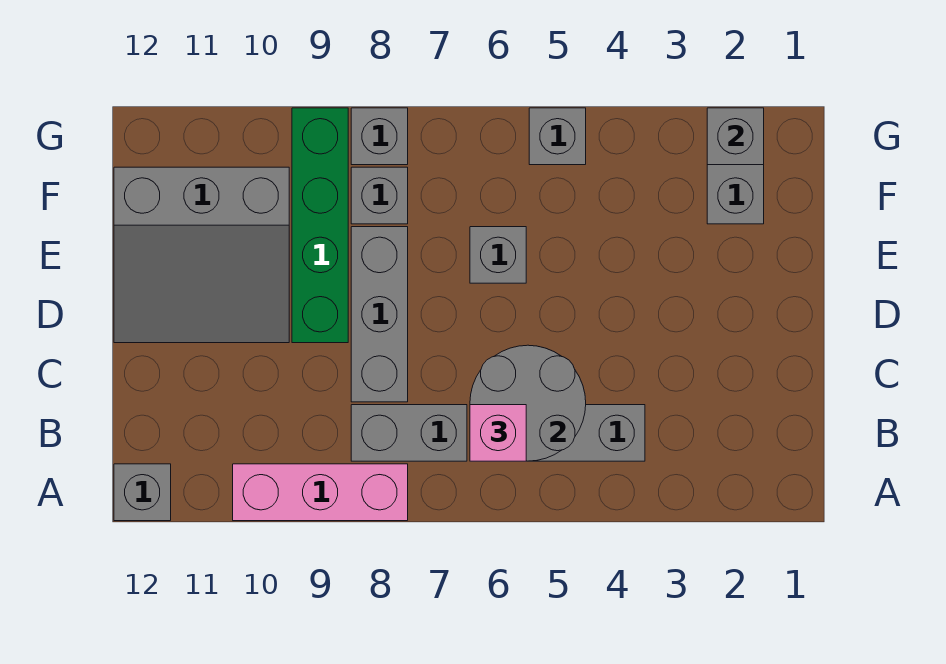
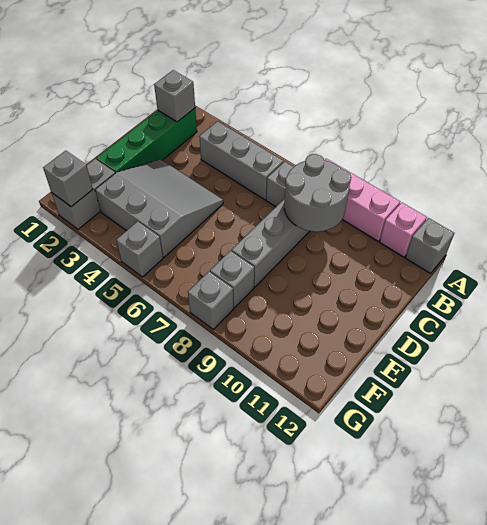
grey 2x2 round brick [470,345,586,461] -> grey 2x2 round brick moved to [284,154,351,232]
pink 1x1 brick [470,405,526,461] -> pink 1x1 brick moved to [380,202,427,257]
green 1x4 brick [292,108,348,343] -> green 1x4 brick moved to [96,108,197,173]
grey 3x3 slope [114,167,289,343] -> grey 3x3 slope moved to [95,159,223,257]
grey 1x1 brick [470,227,526,283] -> grey 1x1 brick moved to [154,70,195,122]

